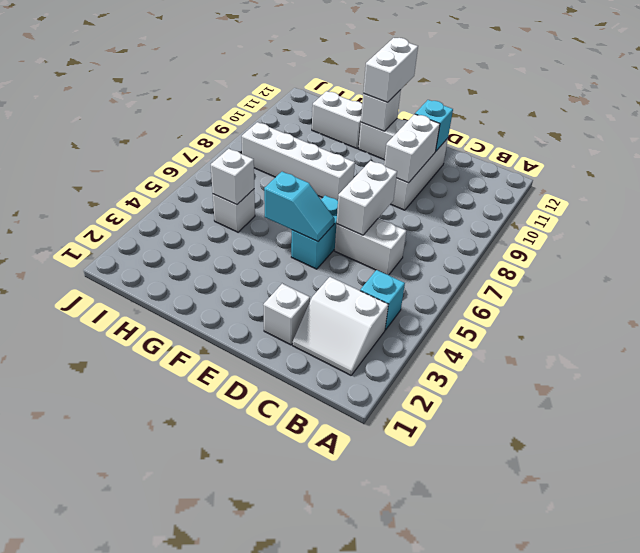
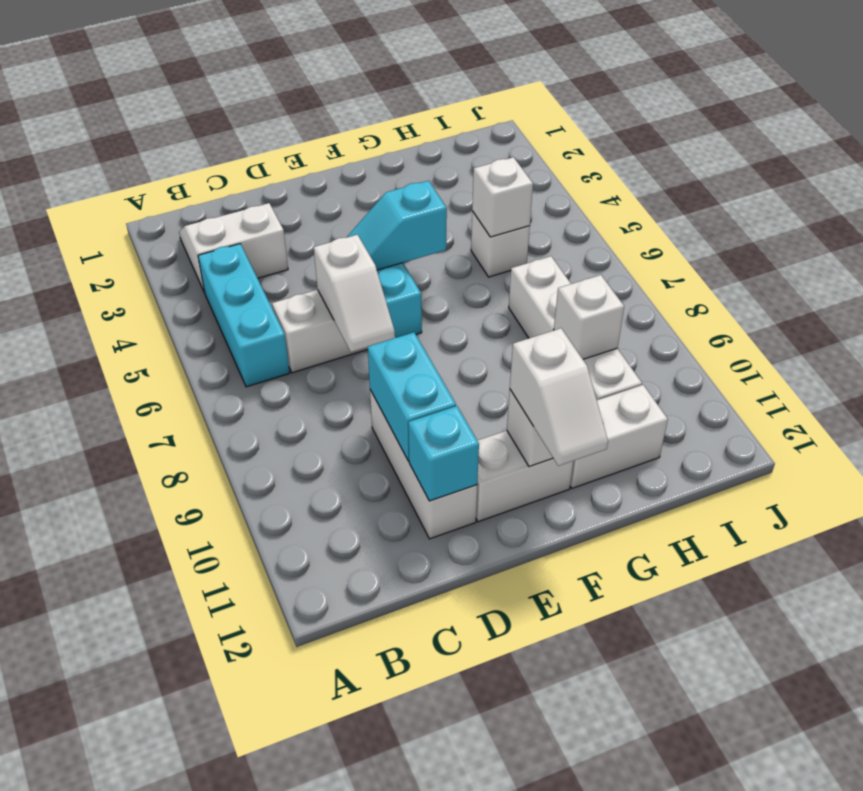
cyan 1x1 brick [360,270,405,330] -> cyan 1x3 brick [198,244,290,387]
white 1x1 brick [263,284,310,345] -> white 1x1 brick moved to [554,275,624,359]
white 1x2 brick [337,161,397,235] -> white 1x2 slope [314,235,395,352]
white 1x2 brick [384,114,440,183] -> cyan 1x2 brick [368,332,456,461]
white 1x4 brick [242,122,355,200] -> white 1x4 brick turned to [509,256,642,400]
white 1x2 brick [363,38,418,102] -> white 1x2 slope [510,328,608,466]

